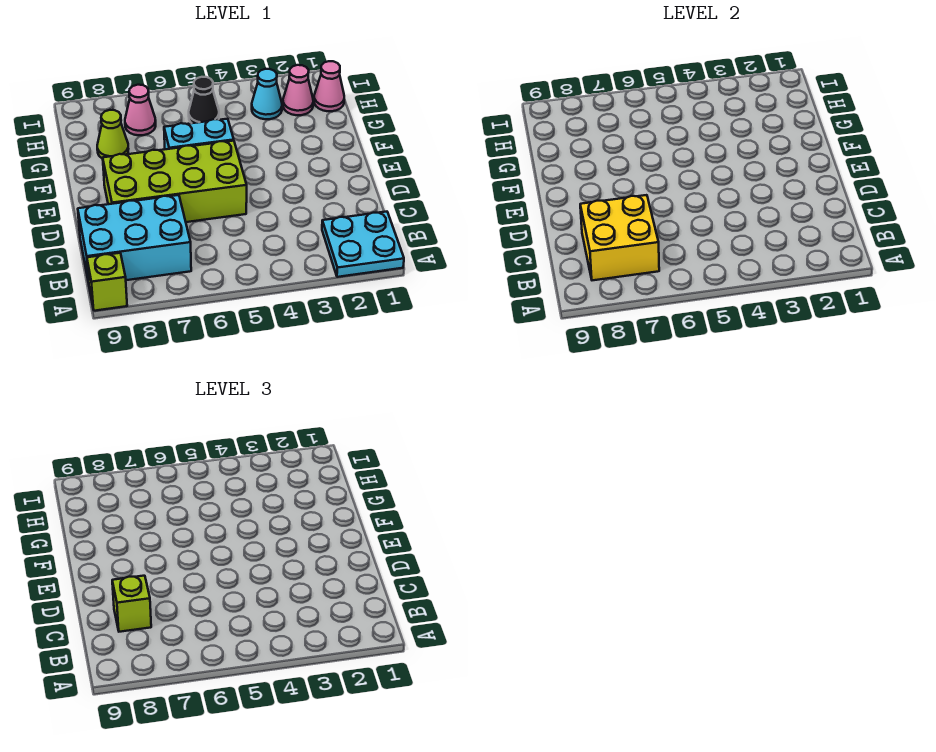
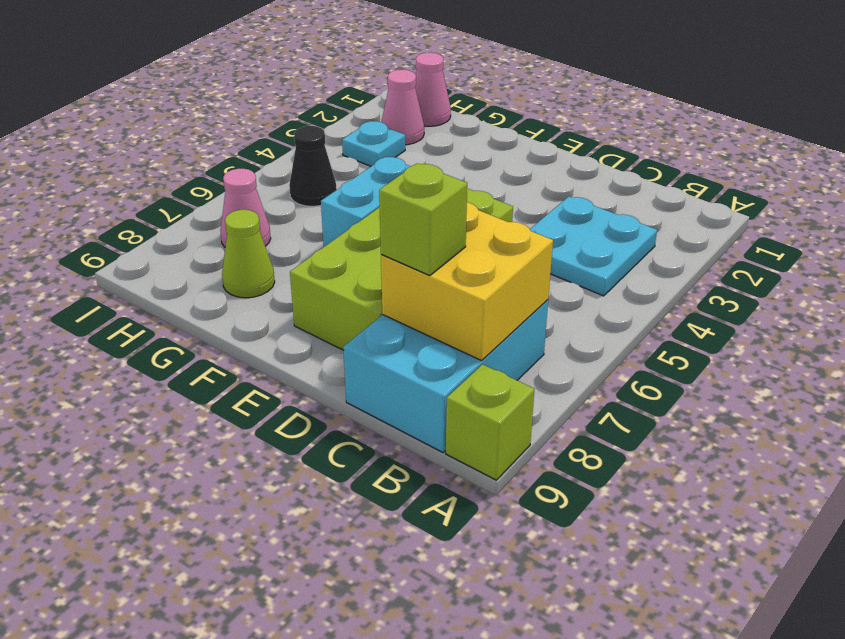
cyan 2x2 plate [322,212,404,277] -> cyan 2x2 plate moved to [530,196,657,296]
cyan 1x1 cone [252,69,282,119] -> cyan 1x1 plate [342,121,405,166]

